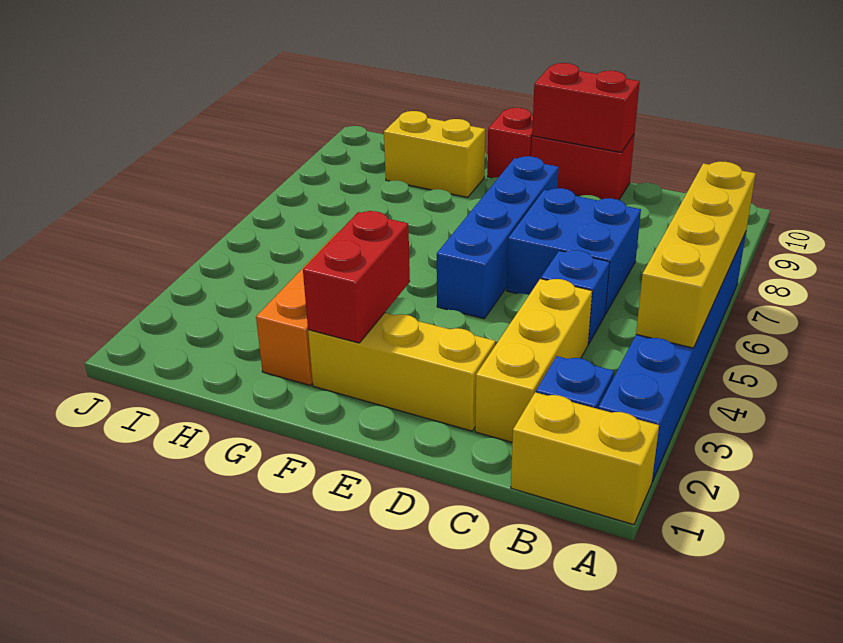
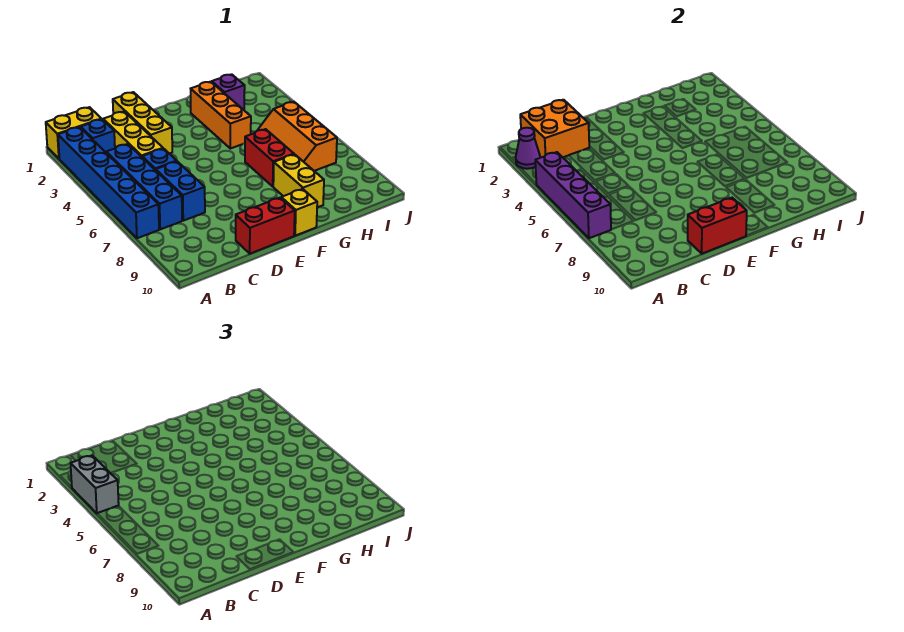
none -> purple 1x1 cone [516,128,540,169]
none -> grey 1x2 brick [71,456,119,513]
yellow 1x4 brick [636,161,756,348] -> purple 1x4 brick [535,152,611,238]
none -> orange 2x2 brick [520,100,589,158]
blue 2x2 brick [507,188,641,314] -> blue 1x2 brick [156,161,205,221]
yellow 1x3 brick [308,313,495,431] -> yellow 1x3 brick turned to [113,92,172,154]
blue 1x4 brick [437,156,559,319] -> blue 1x4 brick moved to [106,144,182,229]
red 1x2 brick [303,211,410,343] -> red 1x2 brick moved to [245,129,294,186]
red 1x1 brick [487,108,533,178] -> yellow 1x1 brick [281,189,317,236]
yellow 1x2 brick [384,111,485,197] -> yellow 1x2 brick turned to [273,154,324,208]
none -> purple 1x1 brick [212,74,245,110]
none -> orange 2x3 slope [257,102,337,171]

